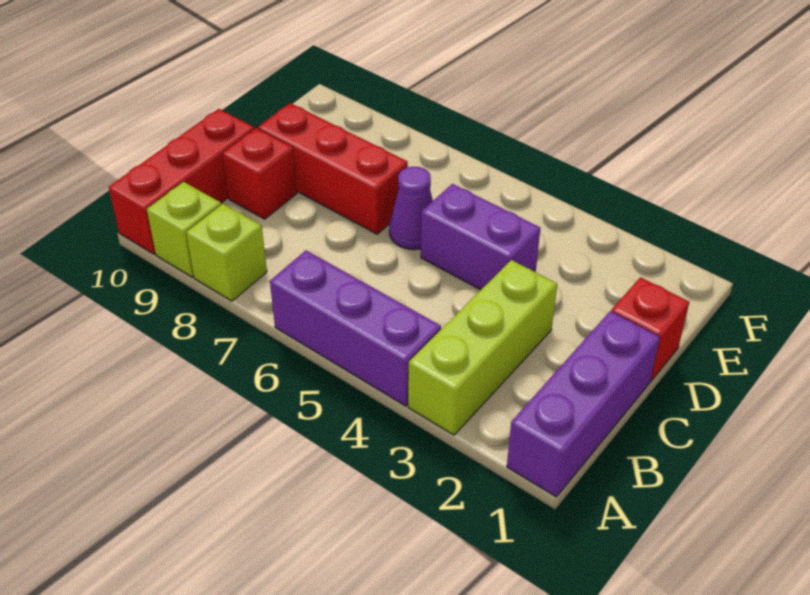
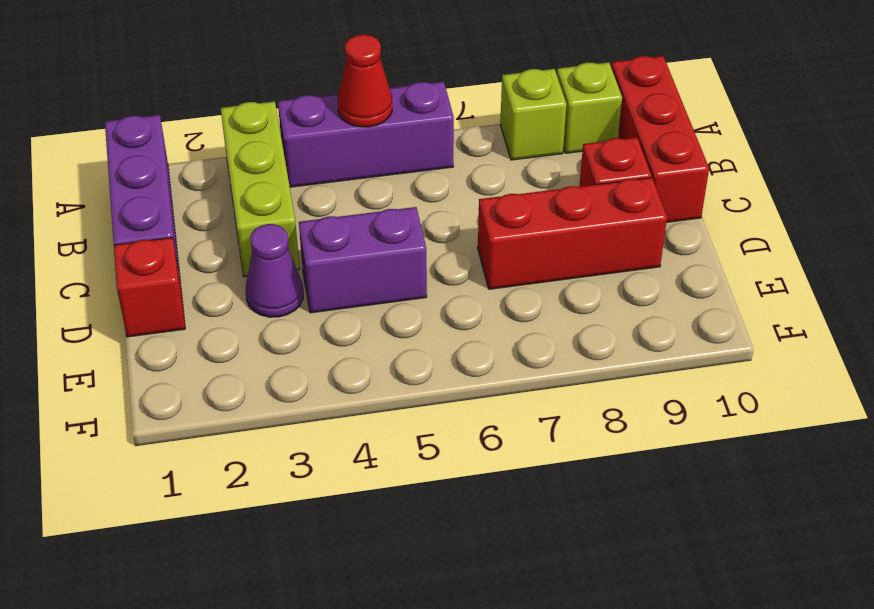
none -> red 1x1 cone [338,35,392,127]
purple 1x1 cone [389,167,433,250] -> purple 1x1 cone moved to [246,224,303,317]

